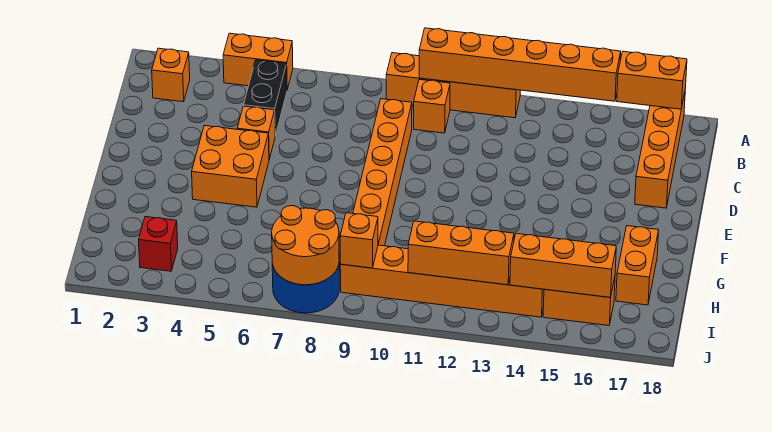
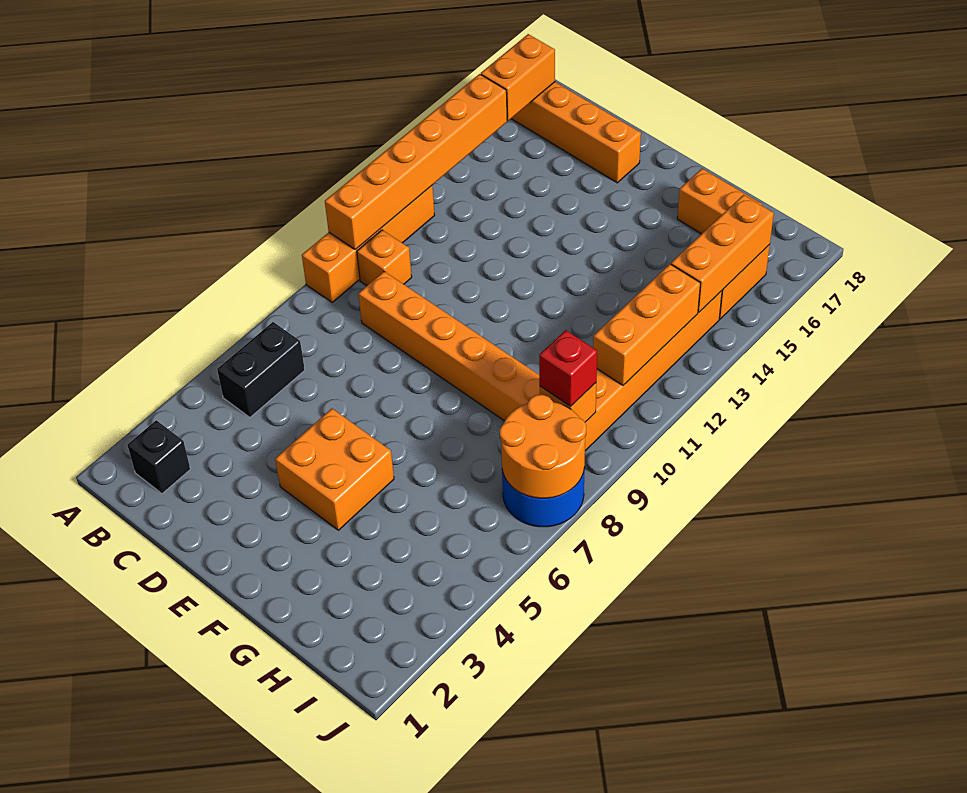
orange 1x2 brick [223,33,293,89] -> none
orange 1x1 brick [152,48,190,102] -> black 1x1 brick [127,420,190,494]
black 1x2 brick [244,60,287,136] -> black 1x2 brick turned to [217,322,305,417]
orange 1x1 brick [237,106,275,159] -> none
red 1x1 brick [139,217,178,271] -> red 1x1 brick moved to [539,330,597,407]

